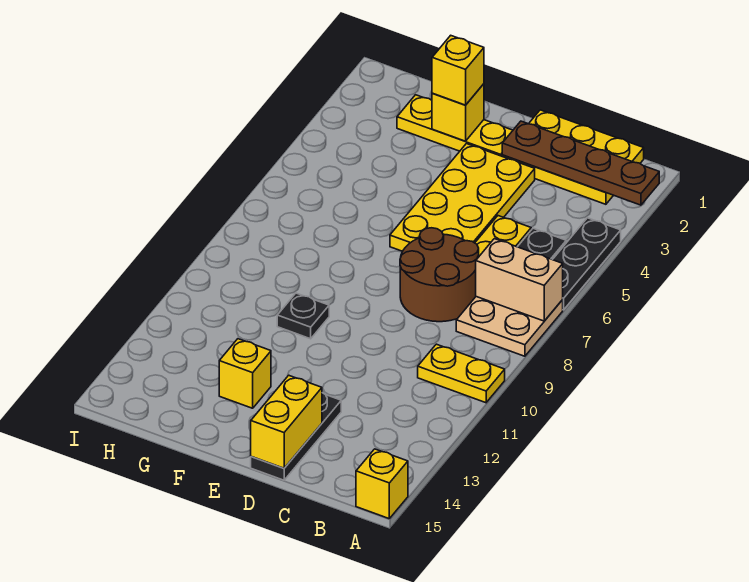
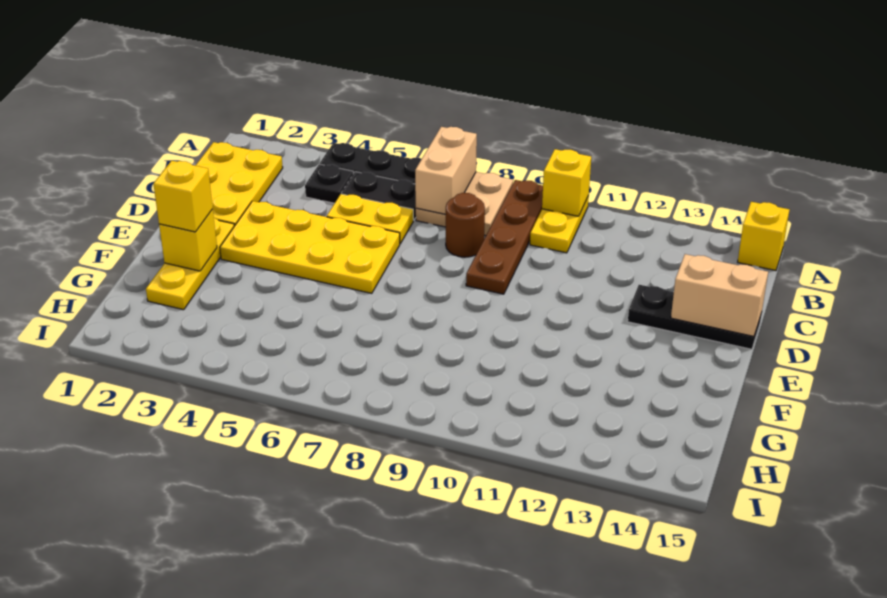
brown 1x4 plate [502,121,659,205] -> brown 1x4 plate moved to [466,180,543,294]
brown 2x2 round brick [400,228,479,322] -> brown 1x1 round brick [445,193,485,257]
yellow 1x2 brick [251,375,322,468] -> tan 1x2 brick [671,254,768,336]
black 1x1 plate [277,293,329,339] -> black 1x1 plate moved to [305,164,353,203]
yellow 1x1 brick [219,339,271,408] -> yellow 1x1 brick moved to [542,149,591,216]

